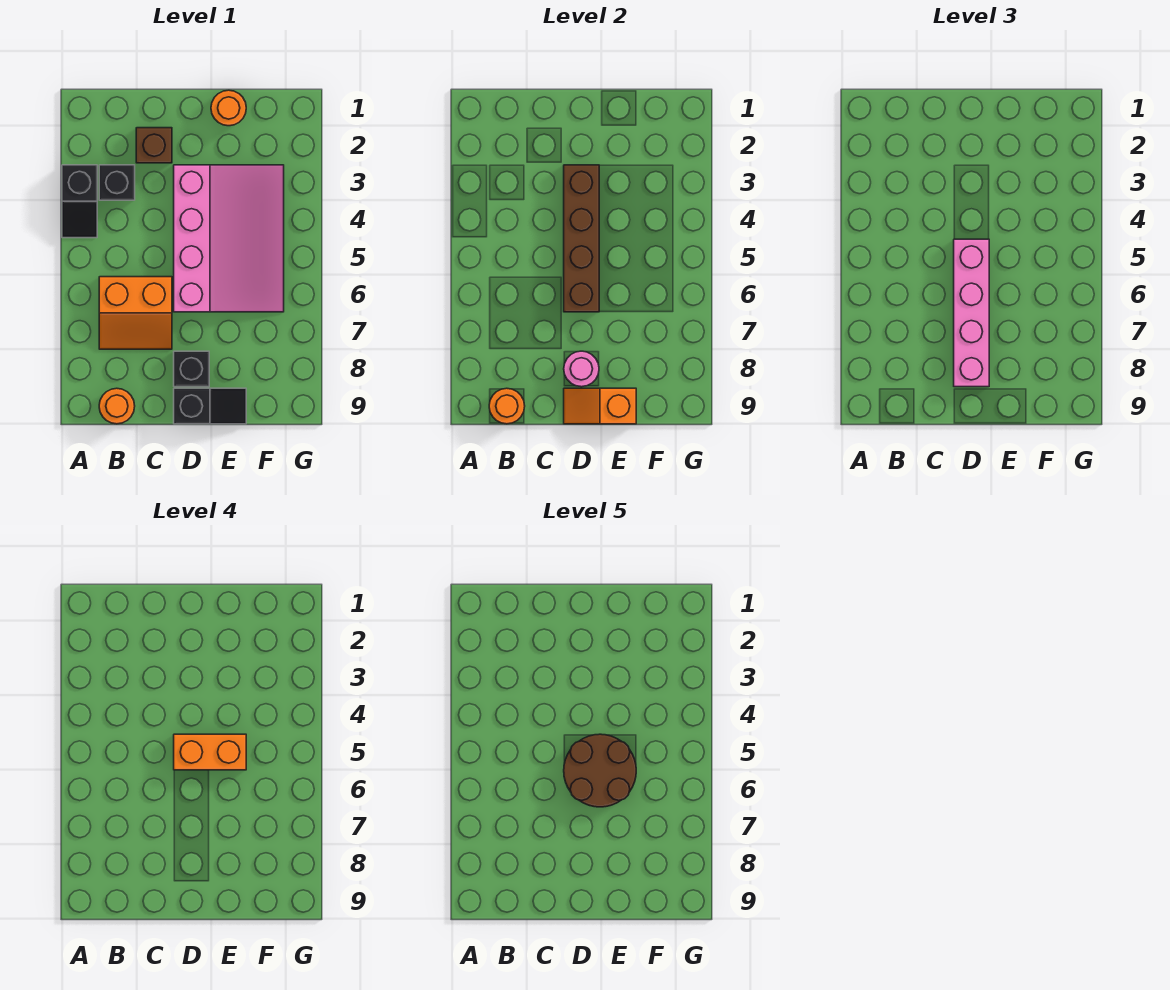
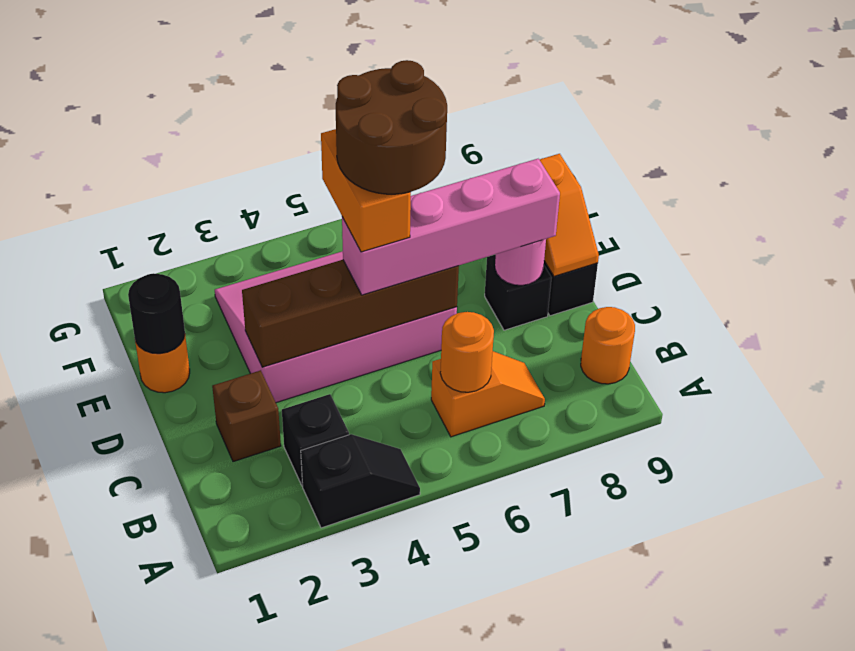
orange 2x2 slope [99,277,172,349] -> orange 1x2 slope [431,351,545,437]
orange 1x1 round brick [489,388,525,424] -> orange 1x1 round brick moved to [440,312,494,392]
none -> black 1x1 round brick [128,273,185,354]

